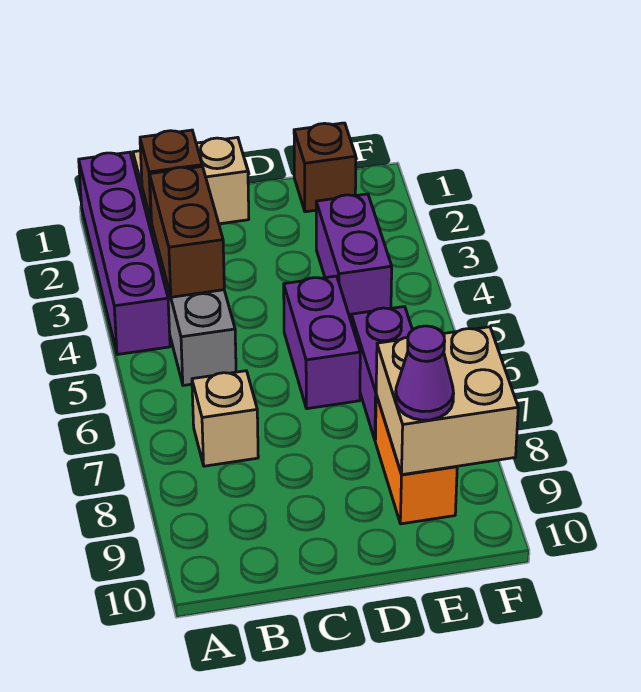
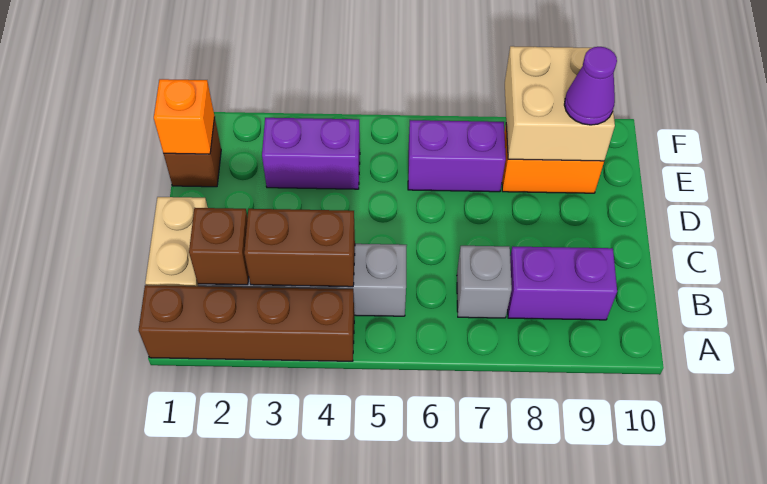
purple 1x4 brick [79,152,170,355] -> brown 1x4 brick [139,285,354,361]
tan 1x1 brick [192,371,258,466] -> grey 1x1 brick [457,246,512,318]
purple 1x2 brick [284,276,360,409] -> purple 1x2 brick moved to [508,246,617,320]
none -> orange 1x1 brick [154,79,215,154]

